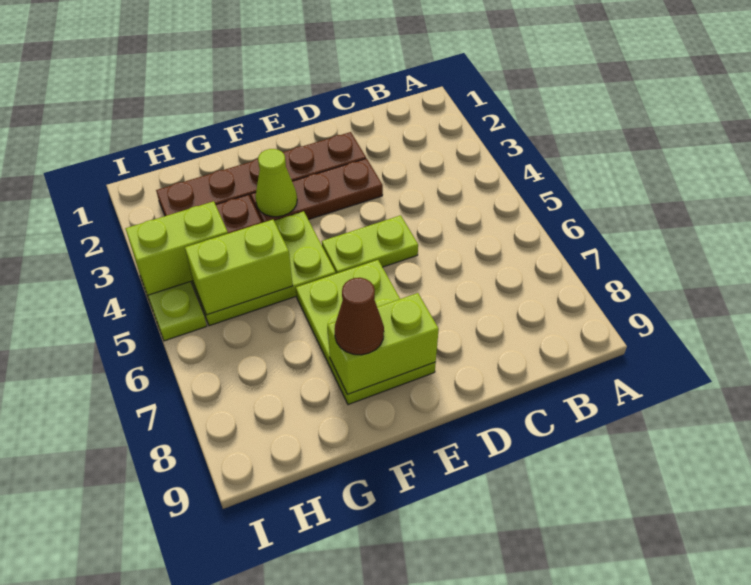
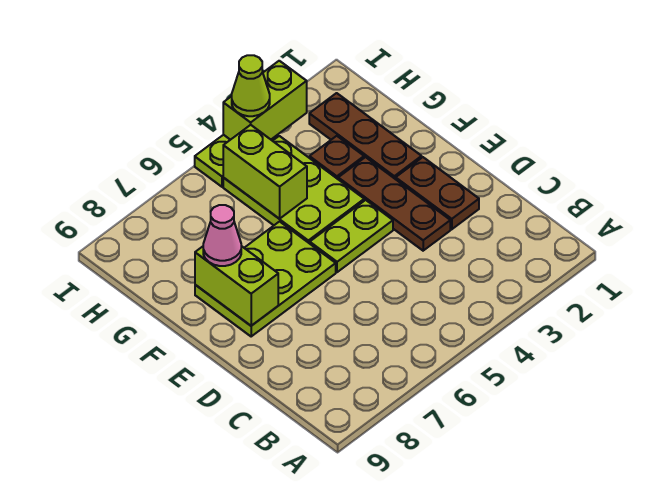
lime 1x2 plate [322,215,418,274] -> lime 1x2 plate turned to [310,200,393,272]
lime 1x1 cone [255,149,297,217] -> lime 1x1 cone moved to [232,55,270,116]
brown 1x1 cone [335,278,384,355] -> pink 1x1 cone [203,205,241,266]
lime 1x2 brick [125,201,228,295] -> lime 1x2 brick turned to [223,61,307,140]

